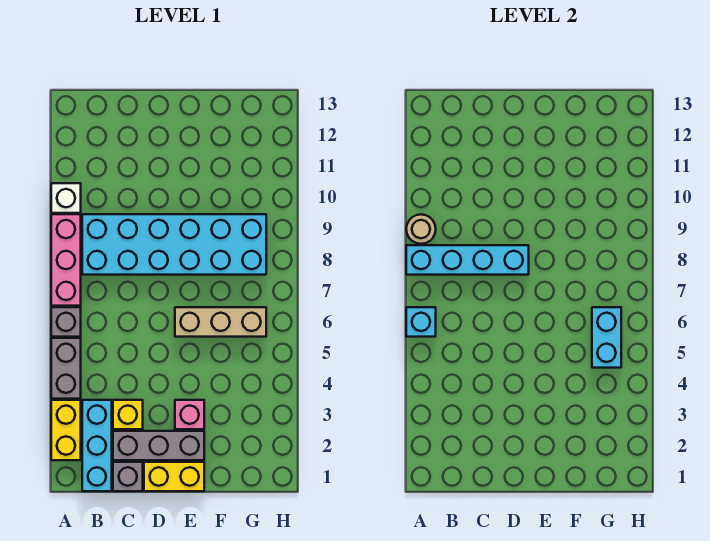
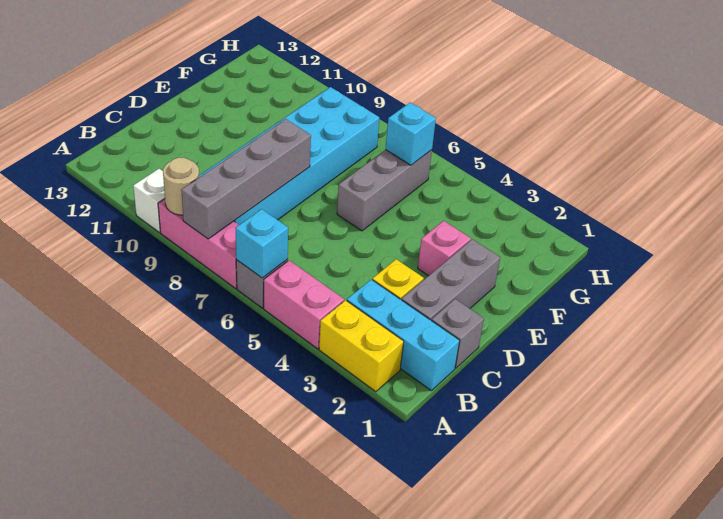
grey 1x2 brick [51,338,81,399] -> pink 1x2 brick [264,260,344,349]
cyan 1x4 brick [406,245,529,275] -> grey 1x4 brick [181,119,311,239]
yellow 1x2 brick [144,462,204,491] -> none
tan 1x3 brick [175,307,266,337] -> grey 1x3 brick [337,150,432,231]
cyan 1x2 brick [592,307,621,368] -> cyan 1x1 brick [386,103,436,165]

